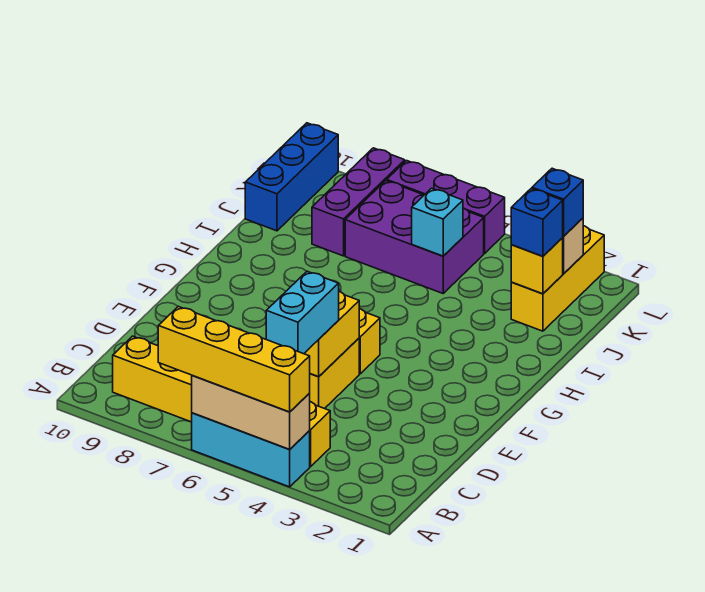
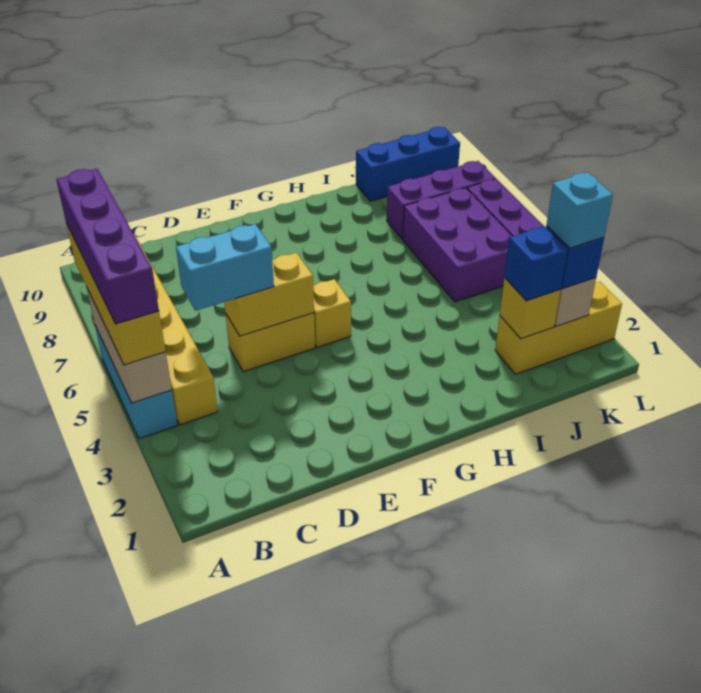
none -> purple 1x4 brick [56,169,159,324]
cyan 1x1 brick [412,188,463,256] -> cyan 1x1 brick moved to [547,172,613,248]

